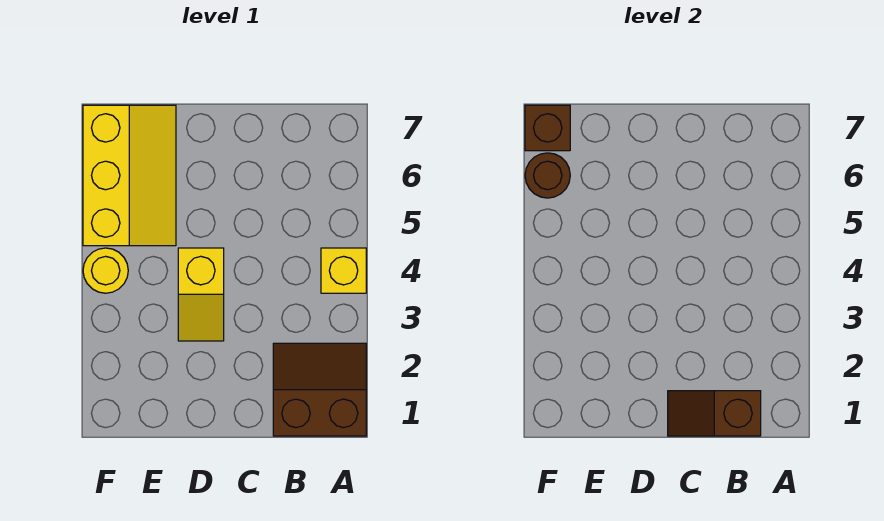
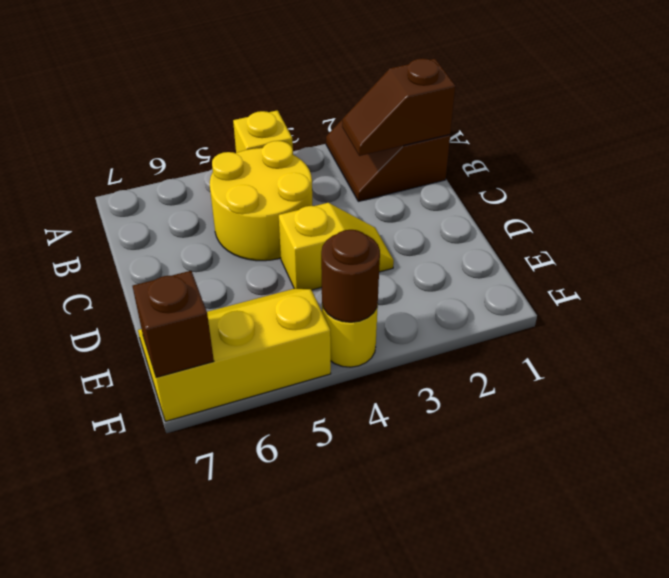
brown 1x2 slope [668,391,761,436] -> brown 1x2 slope turned to [342,58,455,156]
none -> yellow 2x2 round brick [210,141,312,261]
brown 1x1 round brick [525,153,570,198] -> brown 1x1 round brick moved to [321,230,380,322]

